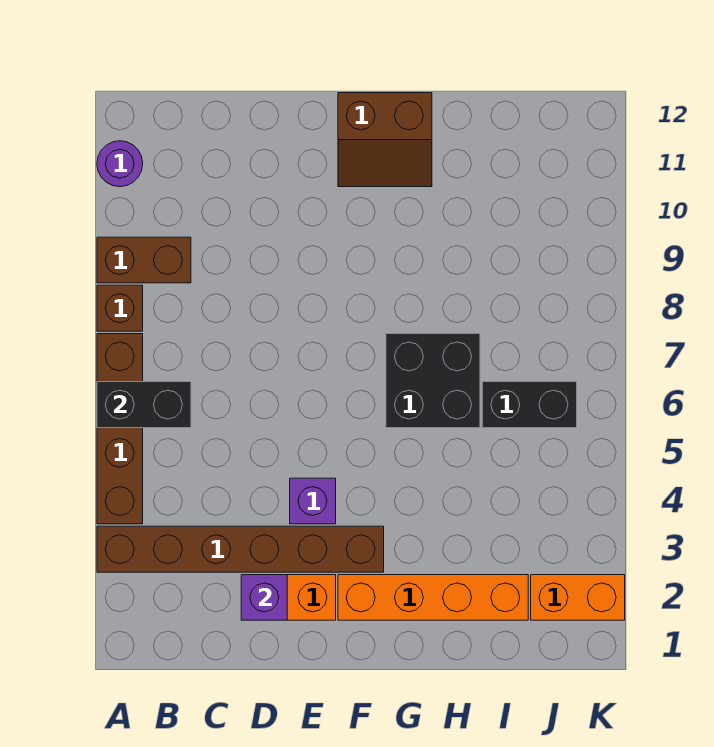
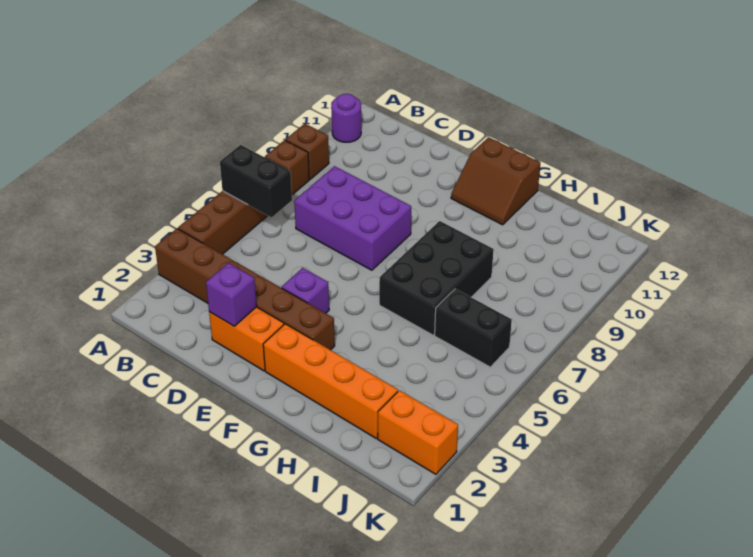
brown 1x2 brick [97,237,191,283] -> brown 1x1 brick [286,124,329,179]
none -> purple 2x3 brick [294,166,411,270]
black 2x2 brick [386,334,480,428] -> black 2x3 brick [379,221,494,335]

